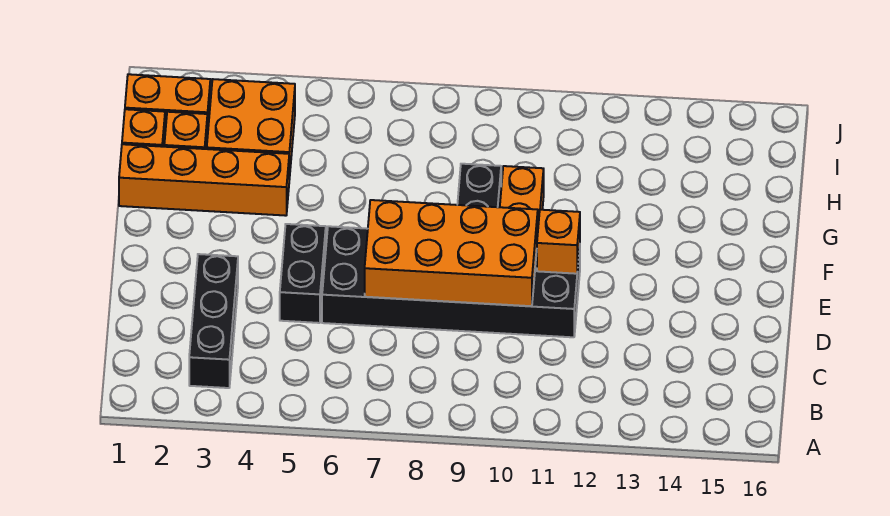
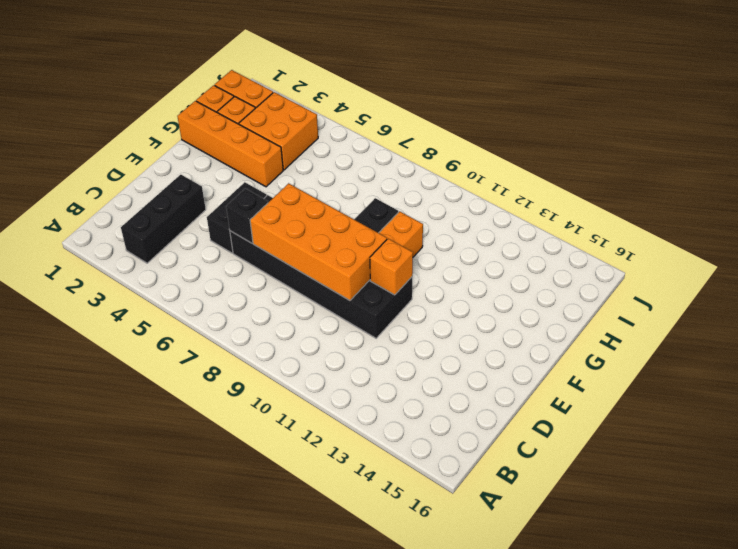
none -> black 1x1 brick [226,189,268,243]

